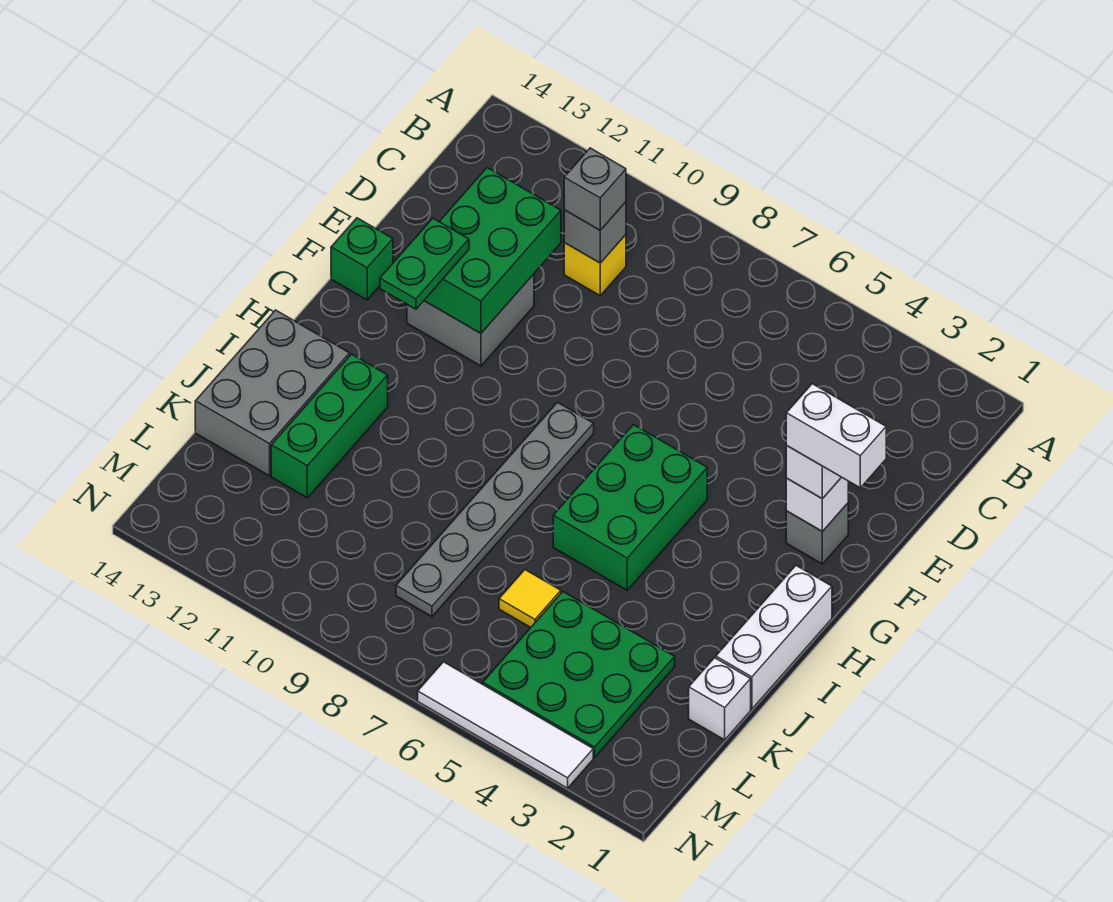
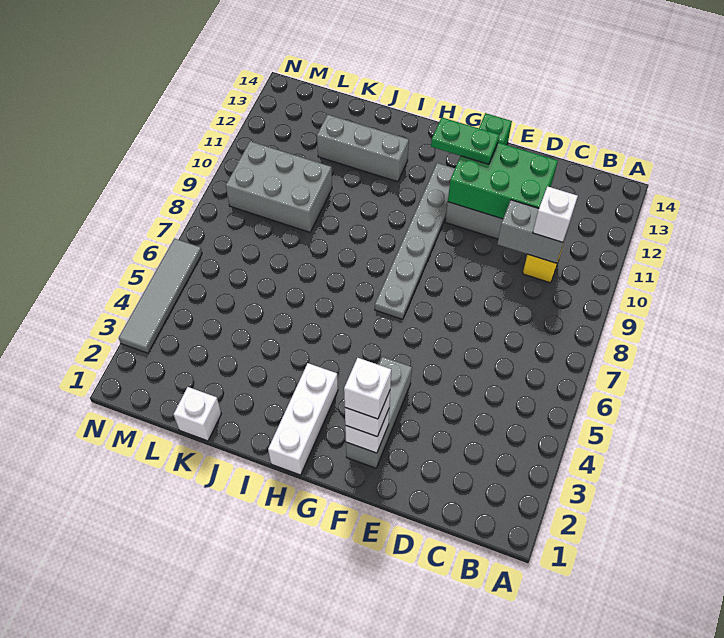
grey 1x1 brick [564,202,626,263] -> grey 1x2 brick [497,200,569,263]
grey 1x1 brick [564,148,626,230] -> white 1x1 brick [533,186,578,242]
white 1x2 brick [786,384,886,488] -> white 1x1 brick [344,358,391,419]
grey 1x1 brick [786,503,848,564] -> grey 1x3 brick [346,357,412,468]
green 2x3 brick [553,425,707,590] -> none
grey 1x6 plate [396,402,594,617] -> grey 1x6 plate turned to [375,163,455,319]
white 1x3 brick [716,566,832,709] -> white 1x3 brick turned to [268,363,338,475]
green 1x3 brick [271,354,388,498] -> grey 1x3 brick [317,115,409,182]
grey 2x3 brick [195,310,350,476] -> grey 2x3 brick moved to [226,141,332,232]
green 3x3 plate [483,592,675,757] -> none
yellow 1x1 tile [499,570,561,628] -> none
white 1x4 tile [418,662,593,788] -> grey 1x4 tile [119,239,202,353]

